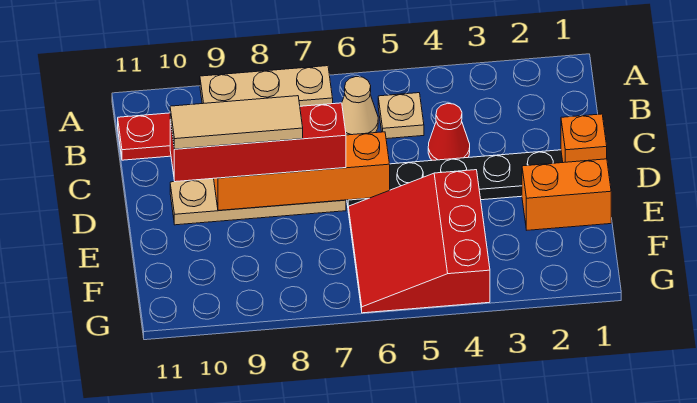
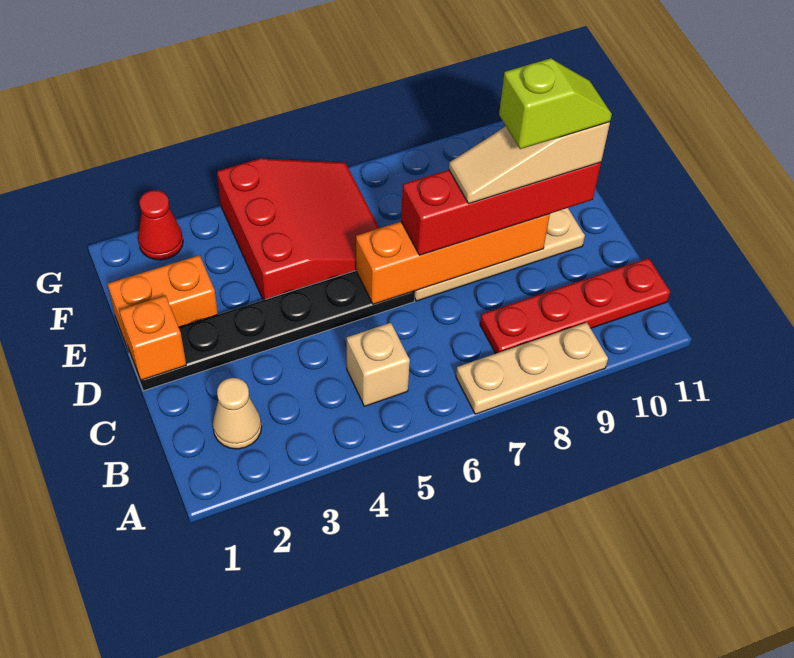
tan 1x1 plate [378,93,424,139] -> tan 1x1 brick [347,323,410,406]
tan 1x1 cone [342,77,378,135] -> tan 1x1 cone moved to [213,378,262,449]
red 1x1 cone [428,103,470,160] -> red 1x1 cone moved to [138,190,183,260]
tan 1x3 tile [170,96,303,149] -> tan 1x3 slope [449,122,610,204]
none -> lime 1x2 slope [499,58,612,149]

